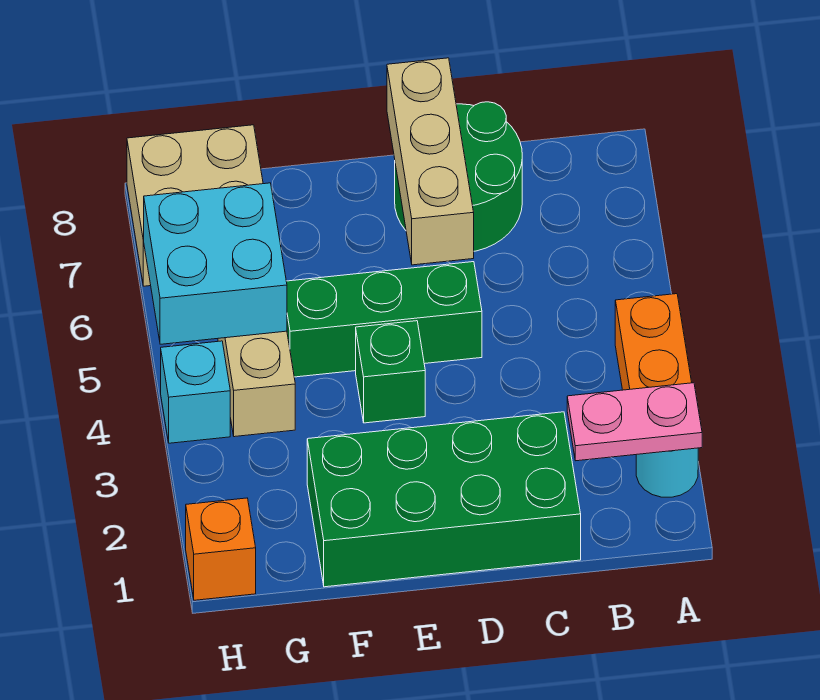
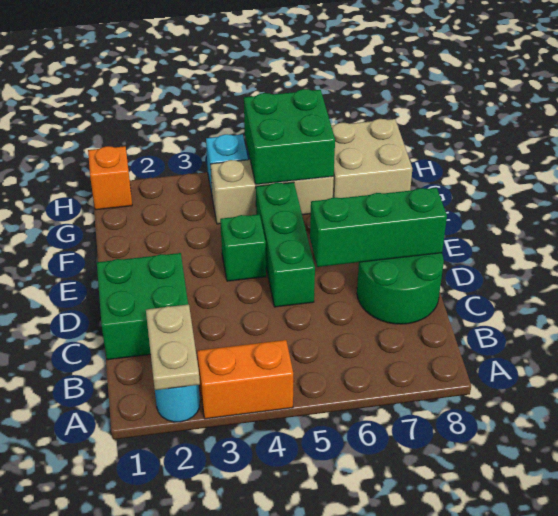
pink 1x2 plate [567,383,702,461] -> tan 1x2 plate [146,304,200,390]
green 2x4 brick [307,412,581,587] -> green 2x2 brick [97,253,188,360]
tan 1x3 brick [387,58,474,265] -> green 1x3 brick [310,188,447,267]
cyan 2x2 brick [143,183,287,344] -> green 2x2 brick [244,89,335,184]

